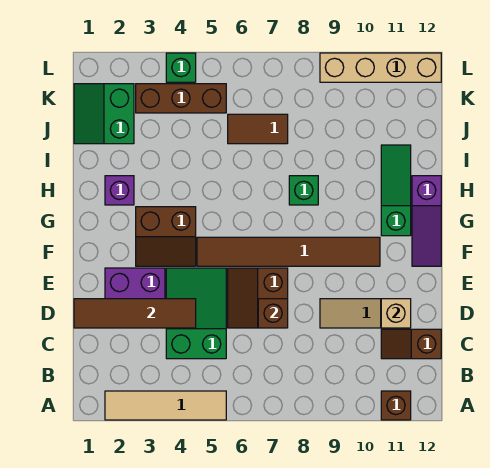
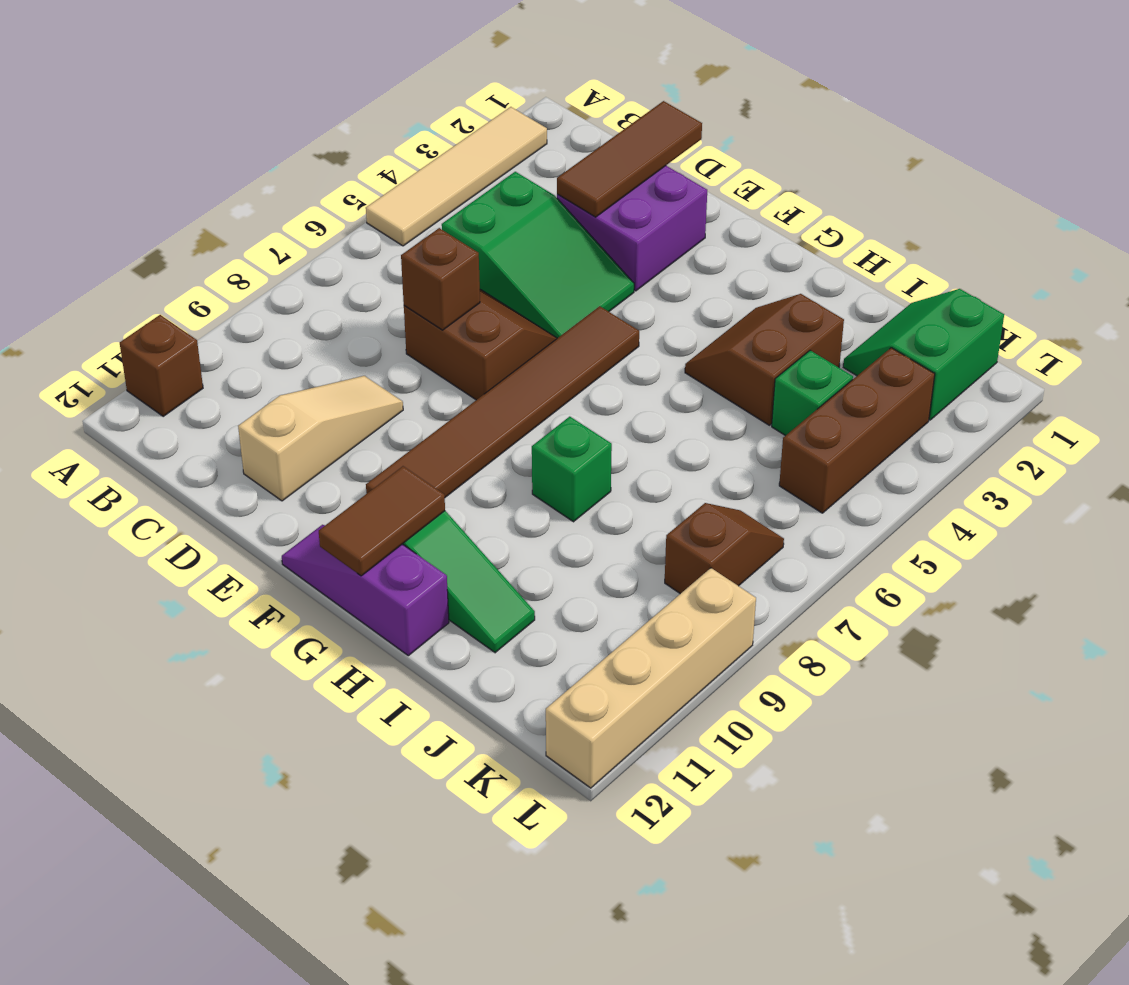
brown 1x2 slope [381,329,441,359] -> brown 1x2 slope moved to [665,503,784,594]
brown 1x4 tile [74,299,196,328] -> brown 1x3 tile [557,101,702,217]
tan 1x1 brick [381,299,411,328] -> none
brown 2x2 slope [136,207,196,266] -> brown 2x2 slope moved to [685,294,844,425]
purple 1x1 brick [105,176,134,205] -> none
green 2x2 slope [74,84,134,144] -> green 2x2 slope turned to [843,289,1004,420]
brown 1x2 tile [228,114,288,144] -> brown 1x2 tile moved to [319,466,445,576]
green 1x1 brick [166,53,196,82] -> green 1x1 brick moved to [772,350,853,436]

